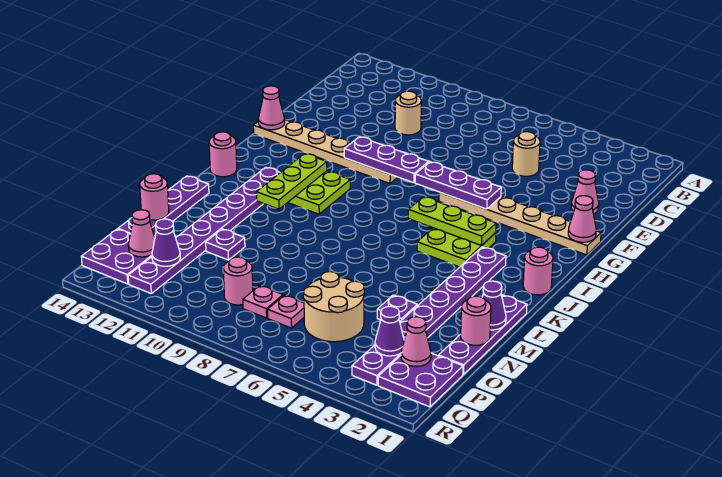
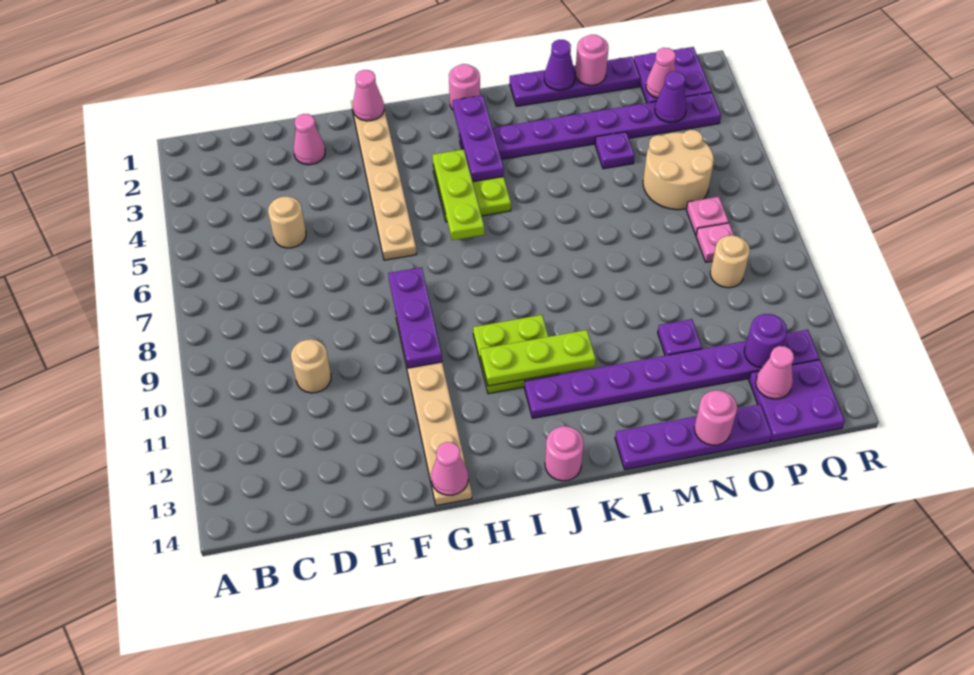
purple 1x3 plate [415,162,501,209] -> purple 1x3 plate moved to [453,95,504,182]
pink 1x1 round brick [223,257,253,305] -> tan 1x1 round brick [710,235,750,288]
purple 1x1 cone [152,219,180,266] -> purple 1x1 round brick [744,314,787,368]

